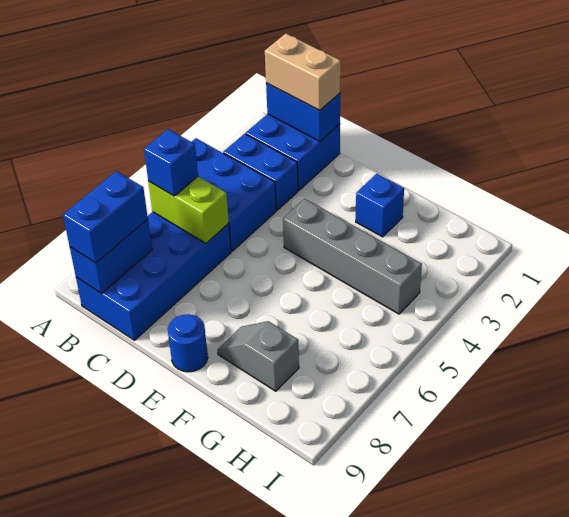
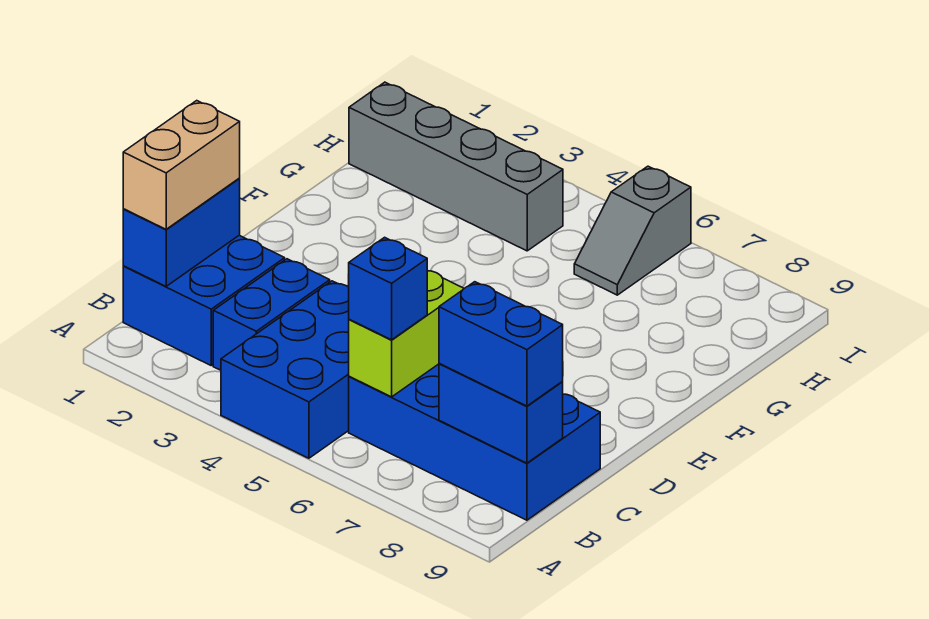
grey 1x4 brick [283,199,422,314] -> grey 1x4 brick turned to [349,82,563,251]
blue 1x1 round brick [168,314,208,372] -> none
blue 1x1 brick [356,174,404,237] -> none
grey 1x2 slope [218,321,299,391] -> grey 1x2 slope moved to [574,166,691,295]

